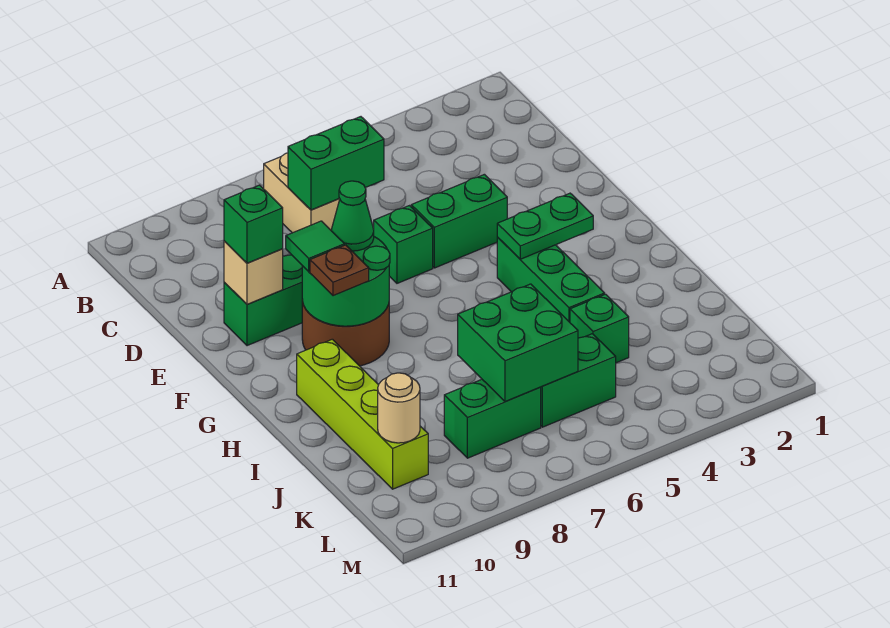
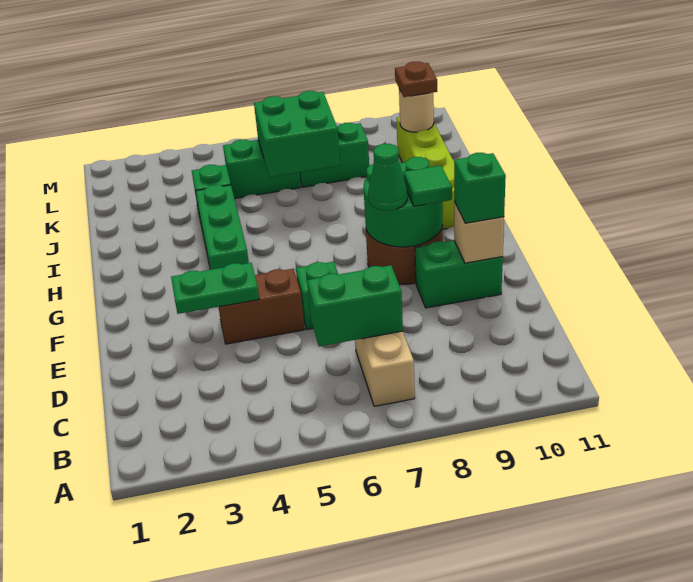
green 1x2 brick [411,174,507,268] -> brown 1x2 brick [219,269,305,344]
green 1x2 plate [497,193,593,259] -> green 1x2 plate moved to [171,263,259,314]
brown 1x1 plate [310,245,369,296] -> brown 1x1 plate moved to [395,62,437,97]

